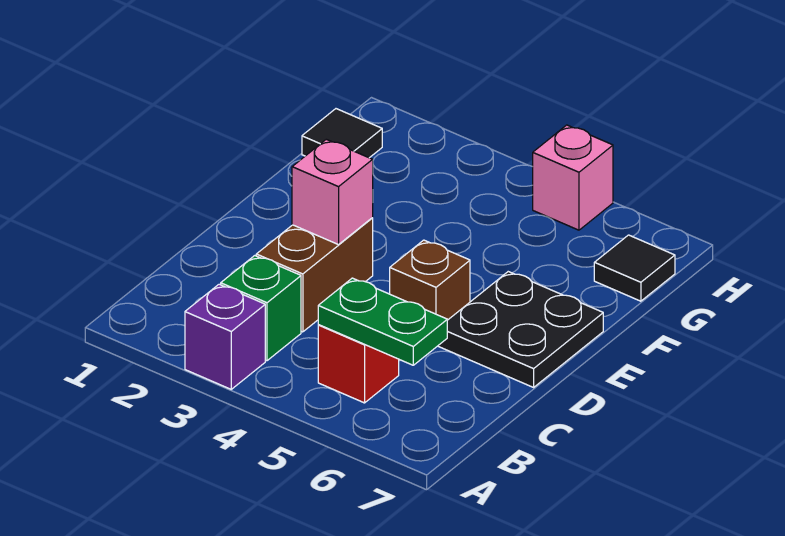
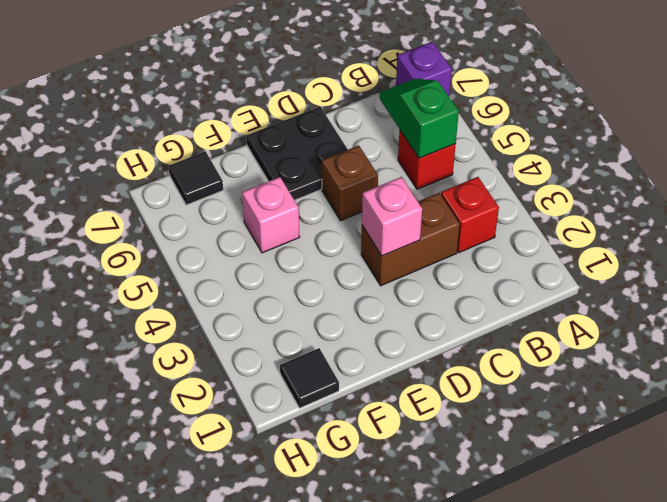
purple 1x1 brick [185,284,265,389] -> purple 1x1 brick moved to [396,42,452,96]
green 1x1 brick [221,256,301,361] -> red 1x1 brick [441,177,499,253]
green 1x2 plate [318,278,447,365] -> green 1x2 slope [380,79,459,158]
pink 1x1 brick [533,125,613,230] -> pink 1x1 brick moved to [242,177,299,253]

